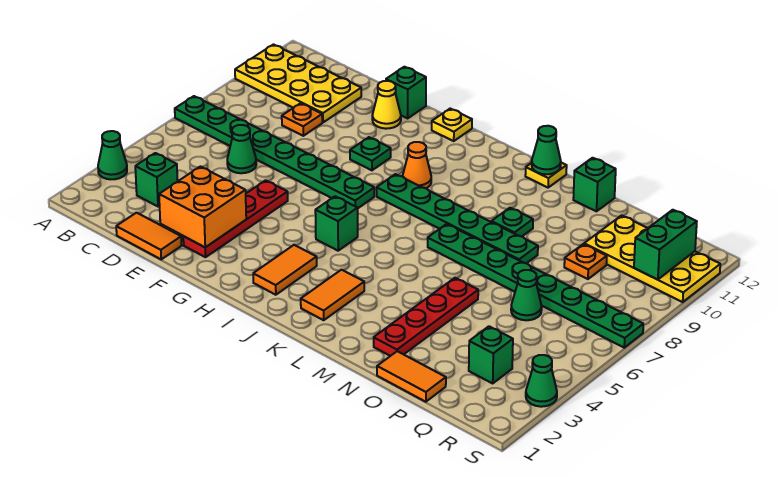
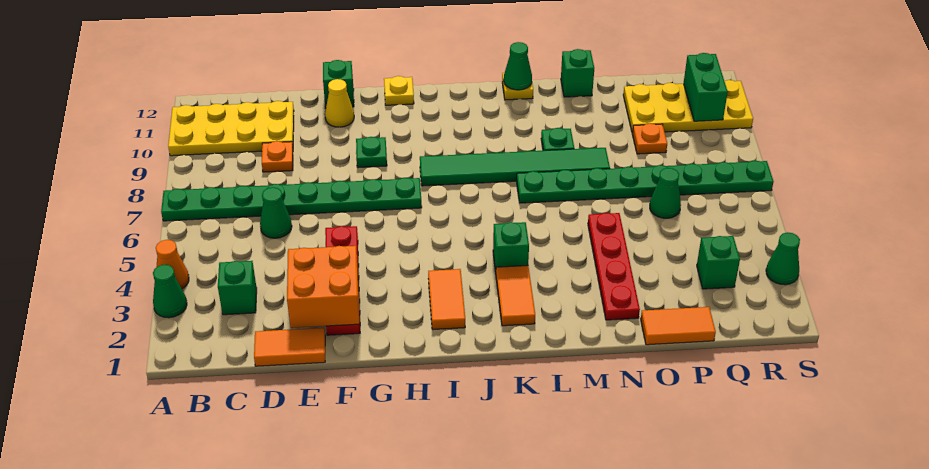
green 1x1 brick [315,196,358,251] -> green 1x1 brick moved to [493,222,529,272]
green 1x6 plate [377,174,538,264] -> green 1x6 tile [420,148,610,186]
orange 1x1 cone [402,142,431,188] -> orange 1x1 cone moved to [156,240,189,289]

